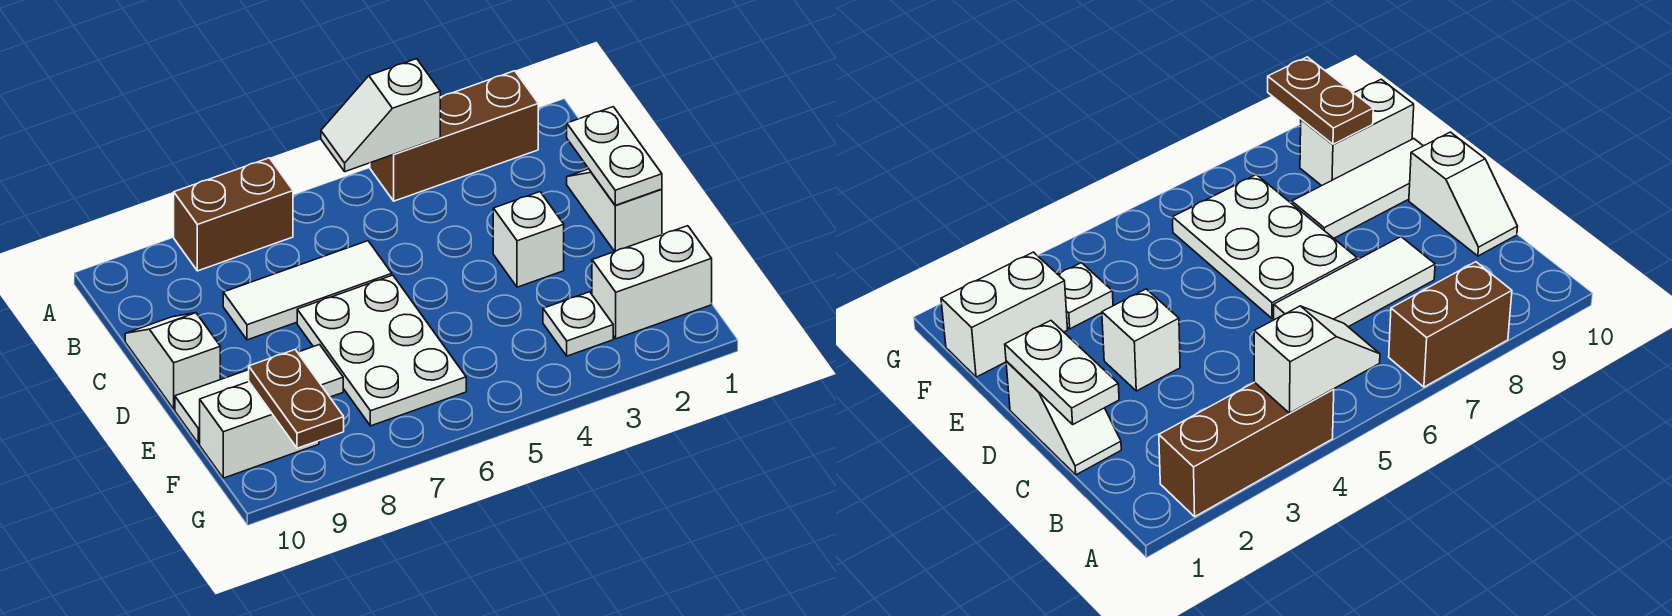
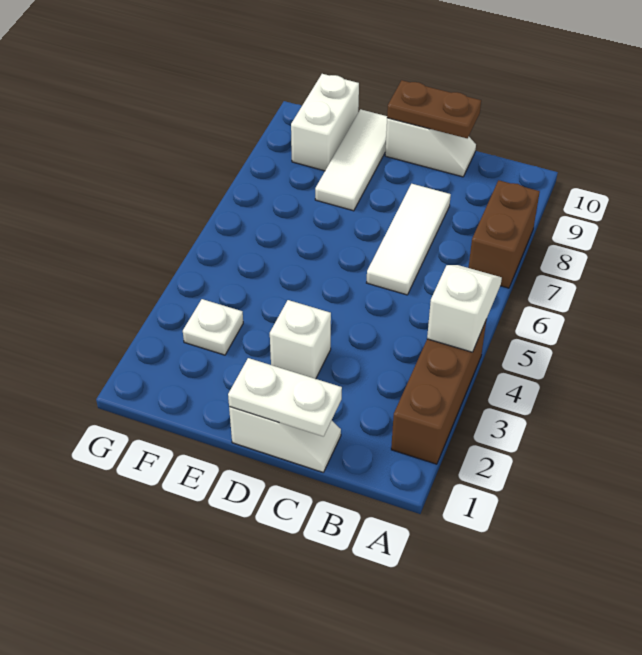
white 2x3 plate [297,275,466,426] -> none
white 1x2 brick [592,226,712,339] -> none
brown 1x2 plate [249,349,344,448] -> brown 1x2 plate moved to [387,80,481,138]

